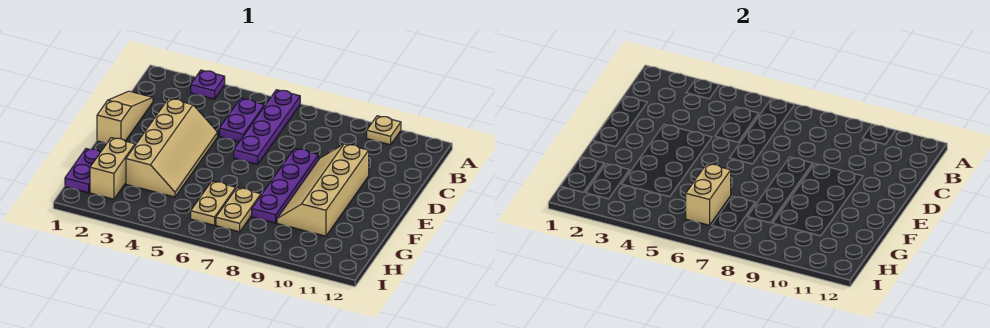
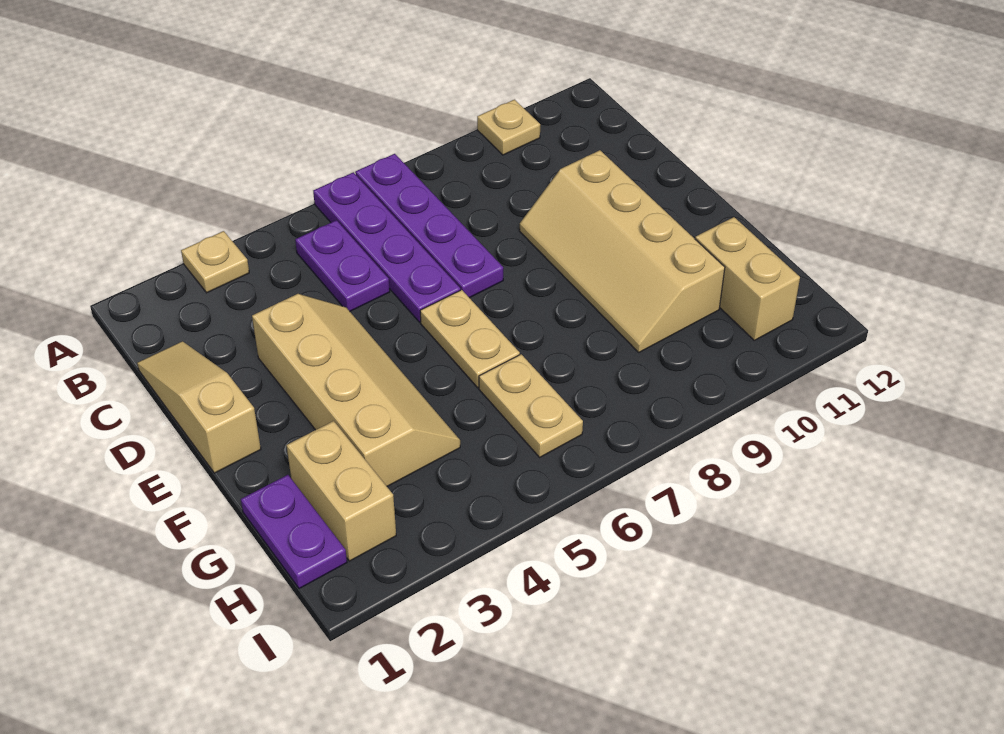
purple 1x1 plate [191,70,225,99] -> tan 1x1 plate [181,231,249,293]
purple 1x4 plate [252,148,318,223] -> purple 1x4 plate moved to [355,154,503,298]
tan 1x2 brick [686,164,731,225] -> tan 1x2 brick moved to [695,217,800,340]
tan 1x2 plate [216,188,261,232] -> tan 1x2 plate moved to [420,290,520,388]

